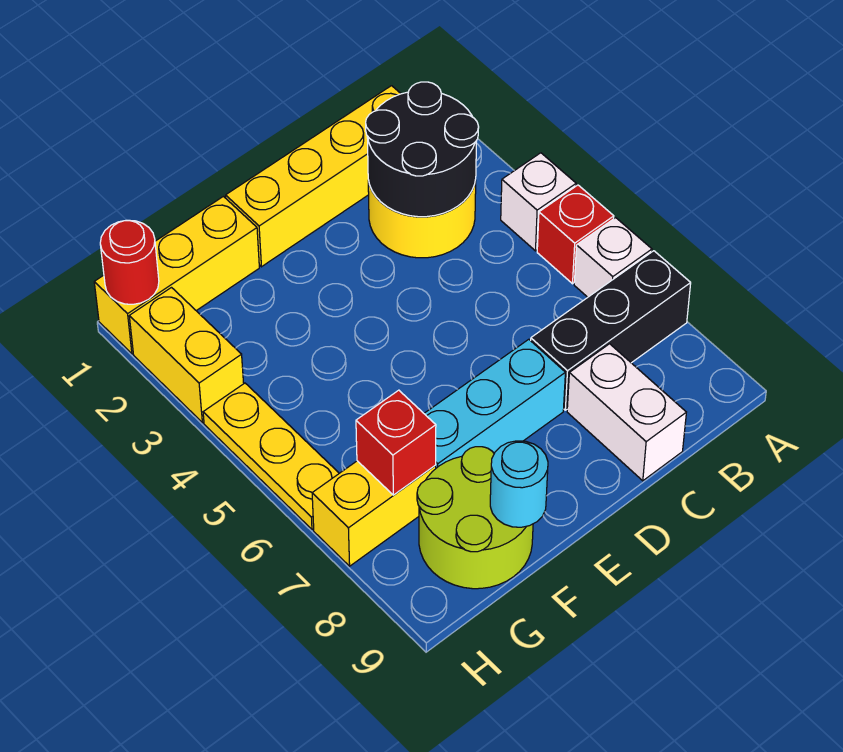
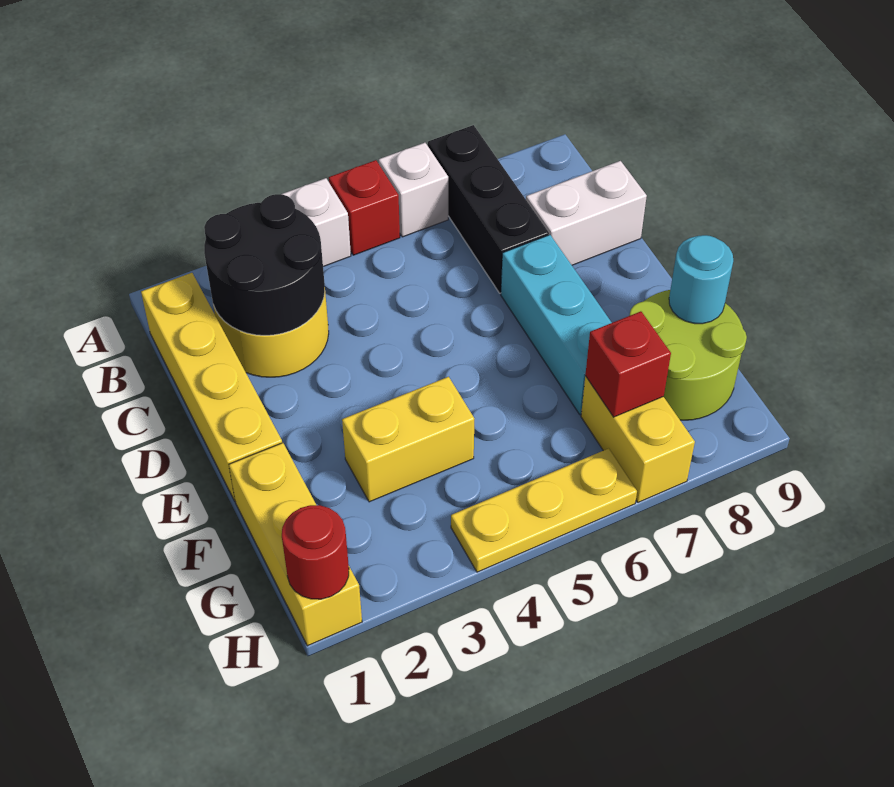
yellow 1x2 brick [129,288,244,423] -> yellow 1x2 brick moved to [342,377,474,502]

